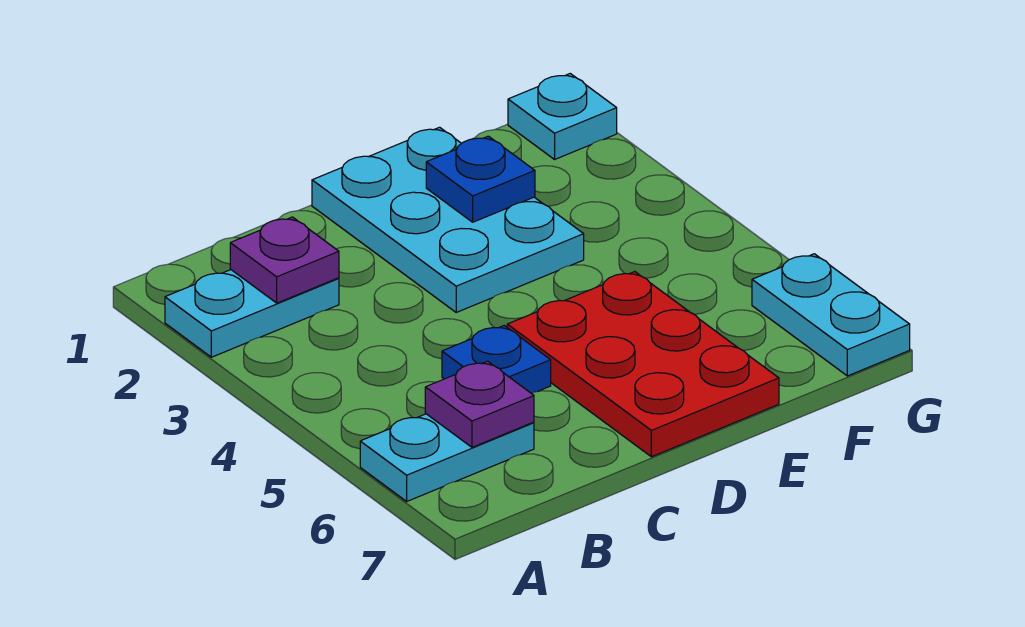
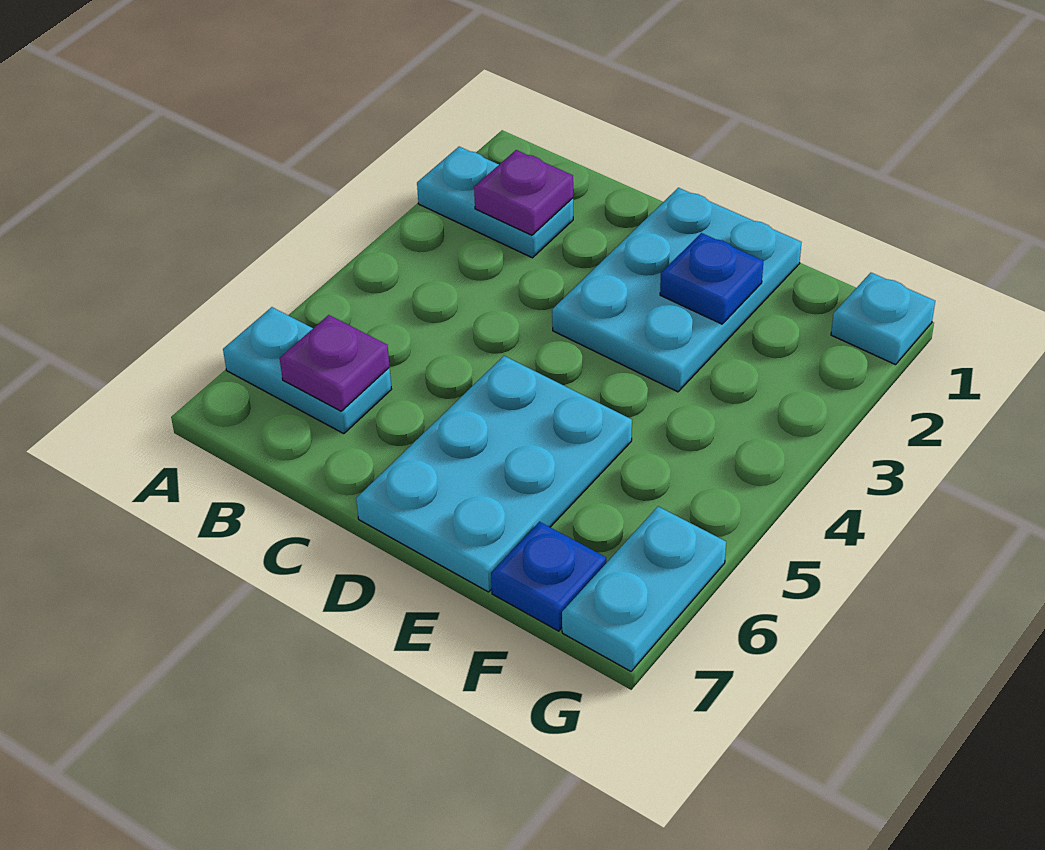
blue 1x1 plate [442,326,551,393] -> blue 1x1 plate moved to [491,522,606,631]
red 2x3 plate [507,272,779,457] -> cyan 2x3 plate [356,356,632,592]

